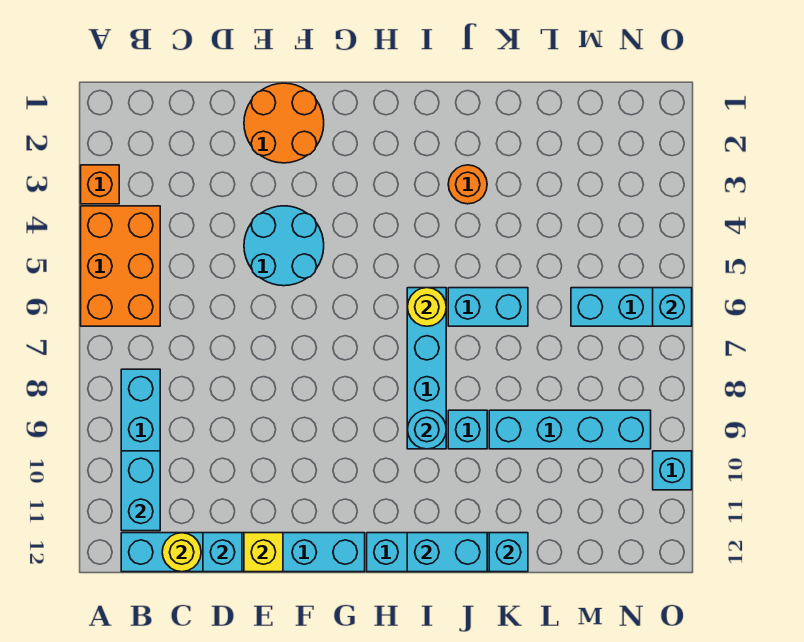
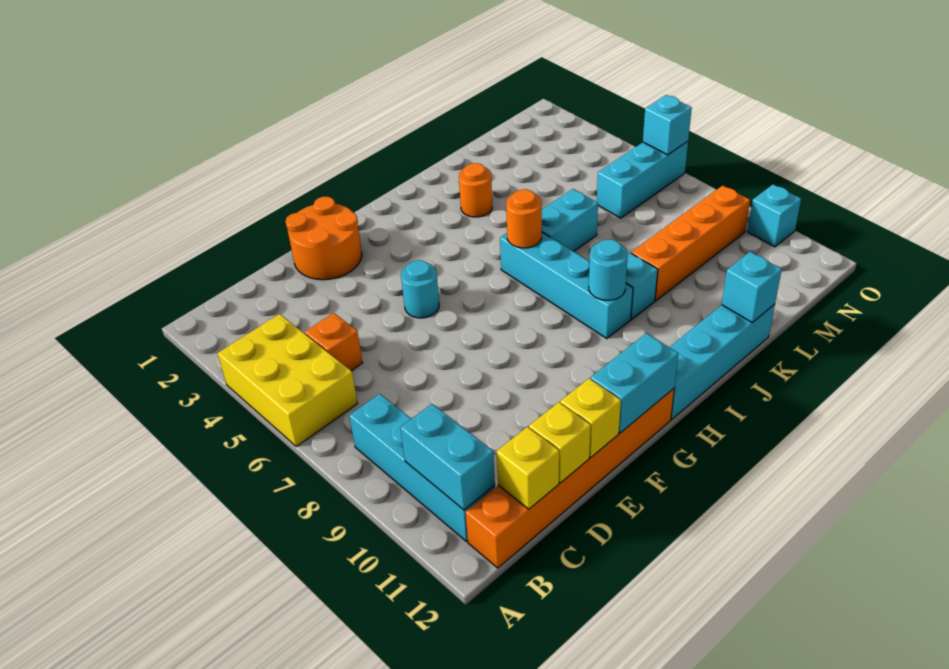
orange 1x1 brick [81,165,119,204] -> orange 1x1 brick moved to [305,313,363,371]
orange 2x3 brick [81,206,160,326] -> yellow 2x3 brick [218,314,358,446]
cyan 1x6 brick [121,533,365,572] -> orange 1x6 brick [466,389,674,568]
yellow 1x1 round brick [162,533,201,572] -> yellow 1x1 brick [496,427,559,509]
cyan 1x1 brick [203,533,242,572] -> yellow 1x1 brick [529,402,591,483]
cyan 2x2 round brick [244,206,324,286] -> cyan 1x1 round brick [401,260,439,318]
yellow 1x1 round brick [408,288,446,326] -> orange 1x1 round brick [506,189,542,248]
cyan 1x2 brick [407,533,487,572] -> cyan 1x2 brick moved to [590,333,678,433]
cyan 1x4 brick [489,410,651,449] -> orange 1x4 brick [631,186,750,301]

